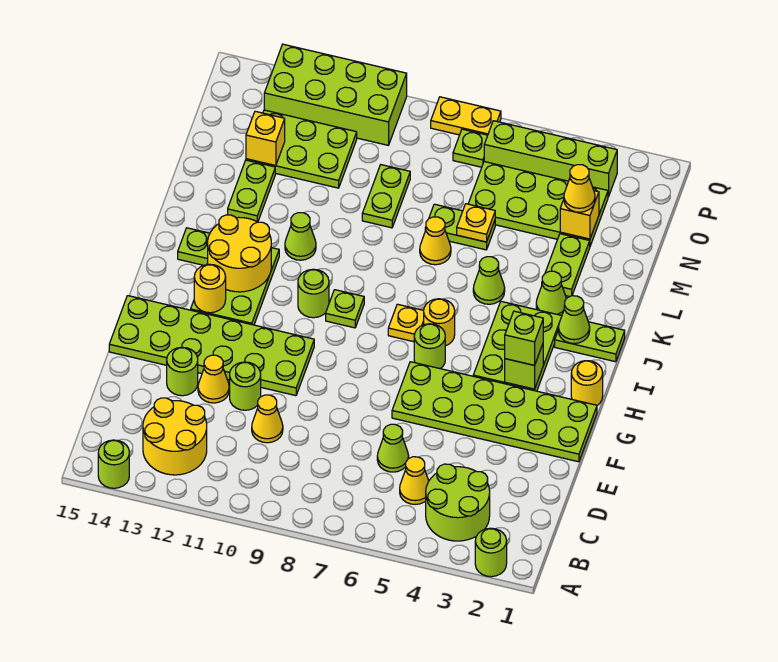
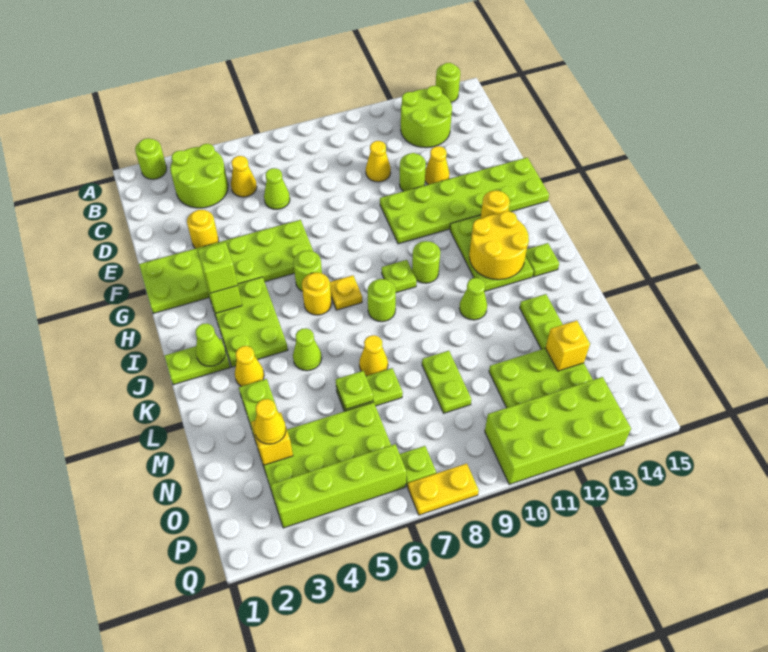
yellow 2x2 round brick [143,398,207,475] -> lime 2x2 round brick [401,86,452,148]
lime 1x1 round brick [167,347,198,396] -> lime 1x1 round brick moved to [368,279,396,322]
yellow 1x1 round brick [571,361,603,405] -> yellow 1x1 round brick moved to [187,210,219,249]
lime 1x1 cone [536,271,567,316] -> yellow 1x1 cone [235,346,264,386]
yellow 1x1 plate [457,204,495,242] -> lime 1x1 plate [336,371,373,410]

